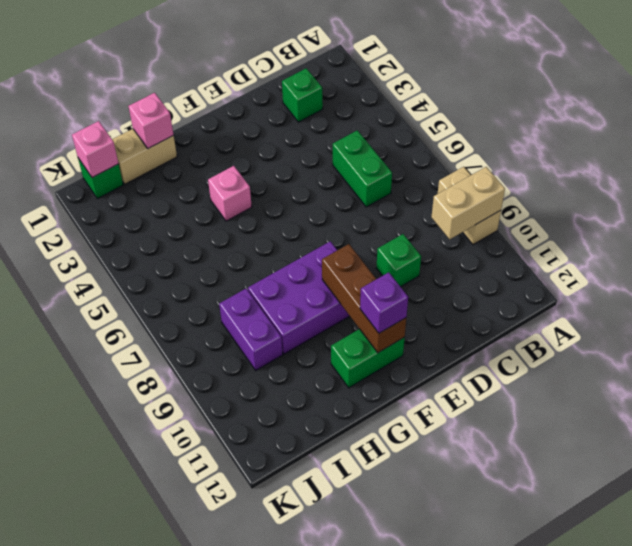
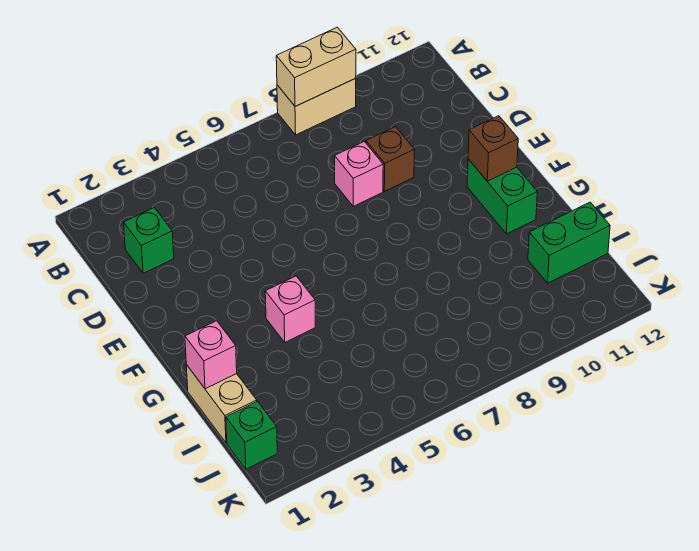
tan 1x2 brick [431,167,505,239] -> tan 1x2 brick turned to [276,27,356,106]
green 1x2 brick [333,130,392,207] -> green 1x2 brick moved to [528,202,610,283]
green 1x1 brick [376,234,421,287] -> brown 1x1 brick [366,127,415,191]
purple 2x3 brick [248,241,349,354] -> none
brown 1x3 brick [322,244,406,353] -> brown 1x1 brick [468,116,518,181]
purple 1x1 brick [360,272,408,333] -> none
purple 1x2 brick [219,288,283,370] -> none
pink 1x1 brick [72,121,119,177] -> pink 1x1 brick moved to [335,142,383,206]

